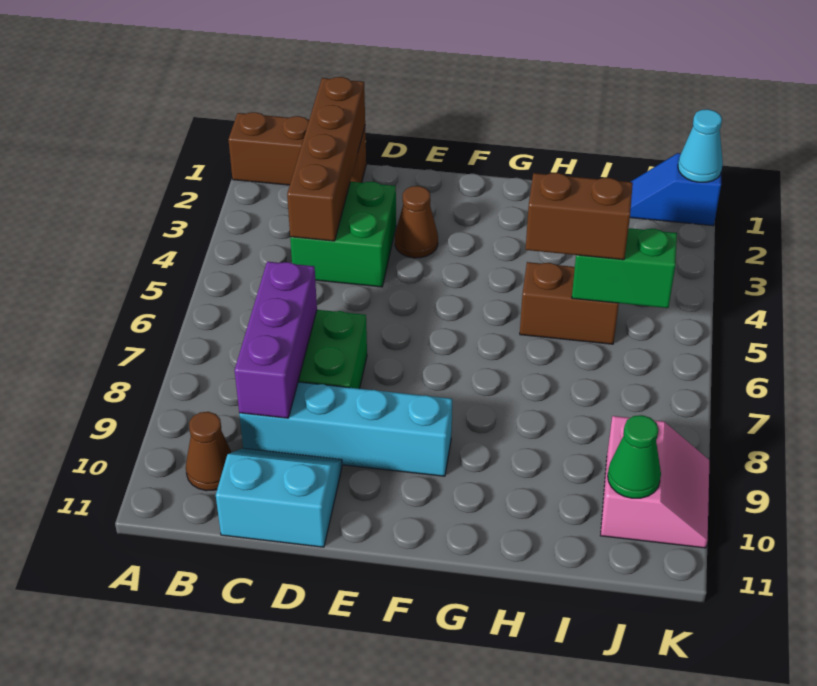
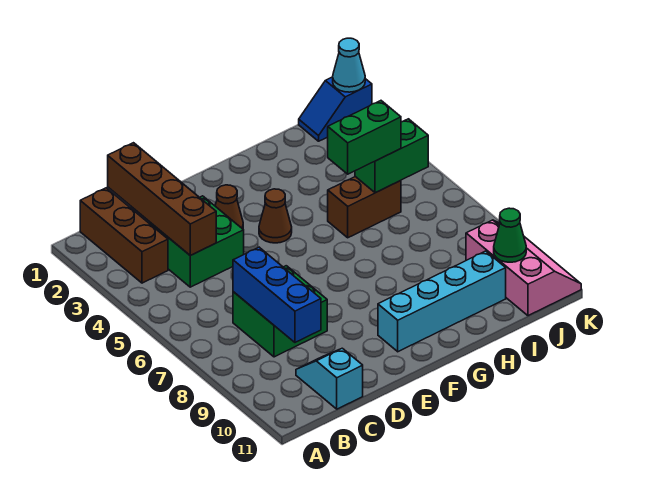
brown 1x3 brick [228,112,366,185] -> brown 1x3 brick turned to [80,188,168,283]
brown 1x1 cone [186,412,232,491] -> brown 1x1 cone moved to [259,189,292,243]
purple 1x3 brick [235,262,317,418] -> blue 1x3 brick [233,247,321,342]
cyan 1x4 brick [239,382,452,476] -> cyan 1x4 brick moved to [378,251,506,352]
cyan 2x2 slope [216,448,342,547] -> cyan 1x2 slope [296,348,363,409]
brown 1x2 brick [526,173,633,260] -> green 1x2 brick [328,101,401,174]
pink 2x2 slope [600,416,709,548] -> pink 2x3 slope [466,220,581,316]

